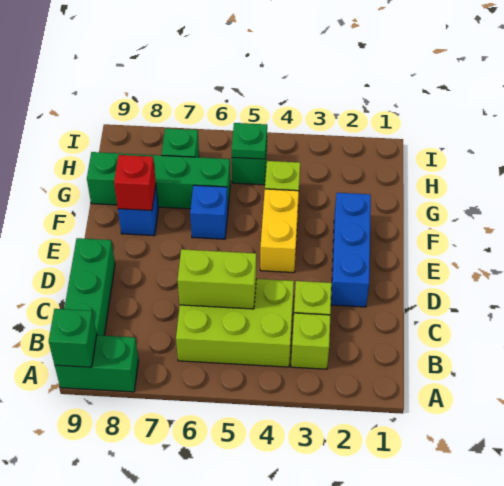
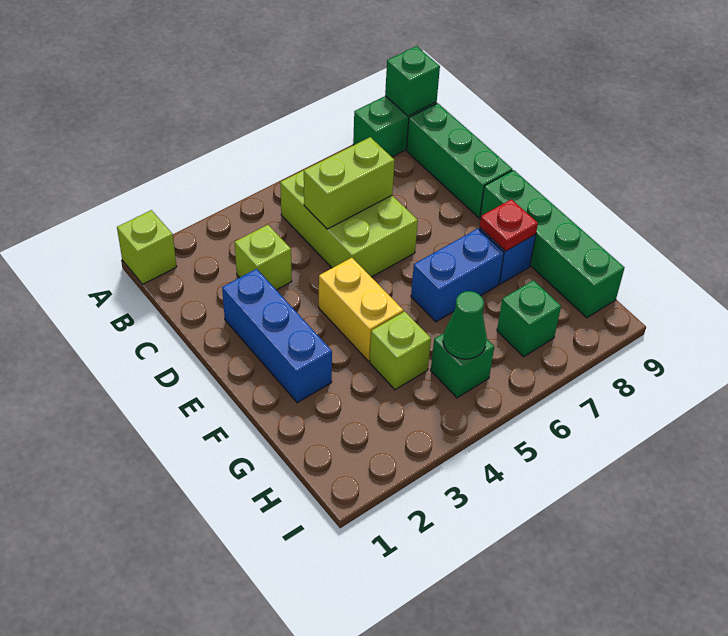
lime 1x1 brick [291,313,330,369] -> lime 1x1 brick moved to [117,210,177,284]
lime 2x3 brick [176,279,294,367] -> lime 2x3 brick turned to [280,170,418,277]
blue 1x1 brick [190,185,228,239] -> blue 1x2 brick [411,229,504,322]
red 1x1 brick [114,155,156,211] -> red 1x1 plate [480,199,538,251]
green 1x4 brick [87,152,230,209] -> green 1x4 brick turned to [480,170,624,318]
green 1x1 plate [231,123,267,159] -> green 1x1 cone [443,291,487,359]

